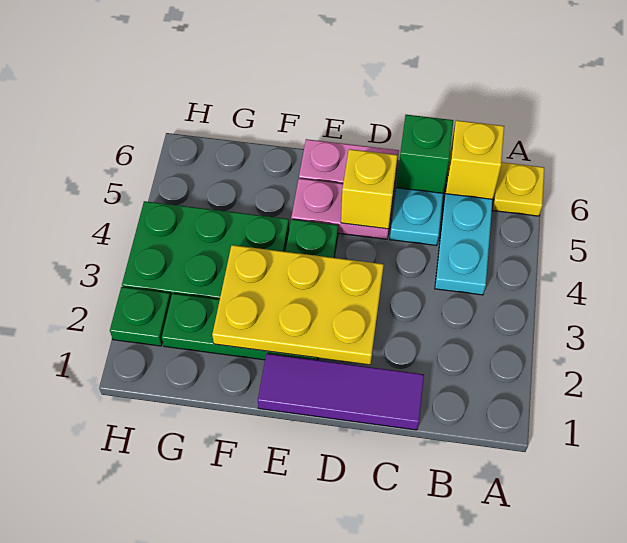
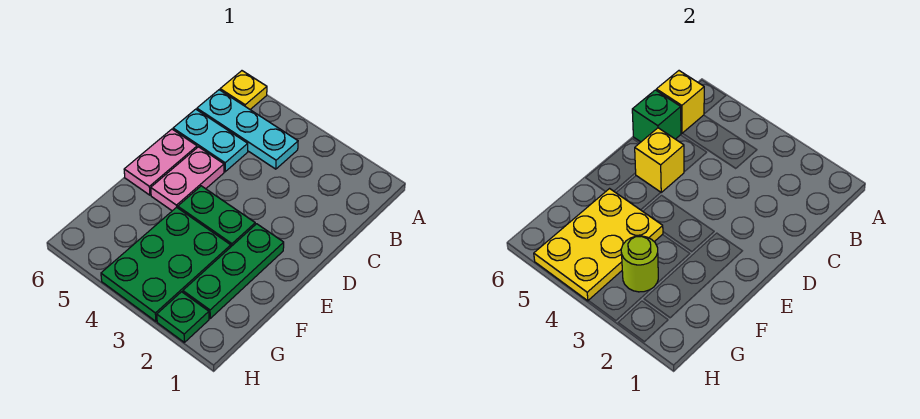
purple 1x3 tile [258,354,424,430] -> none
yellow 2x3 plate [212,245,384,365] -> yellow 2x3 plate moved to [534,189,663,301]
none -> lime 1x1 round brick [621,236,658,292]

